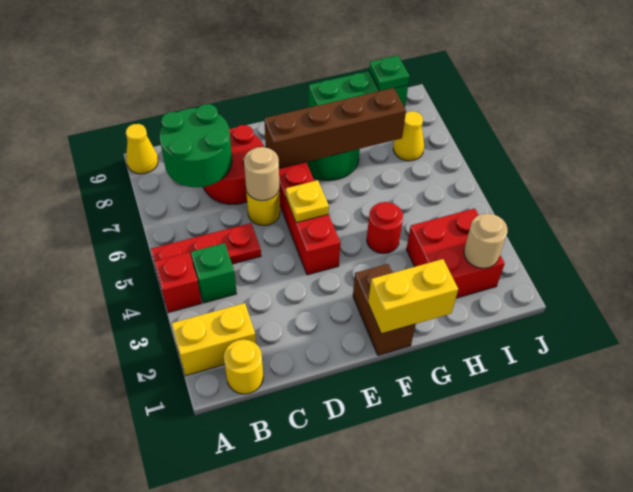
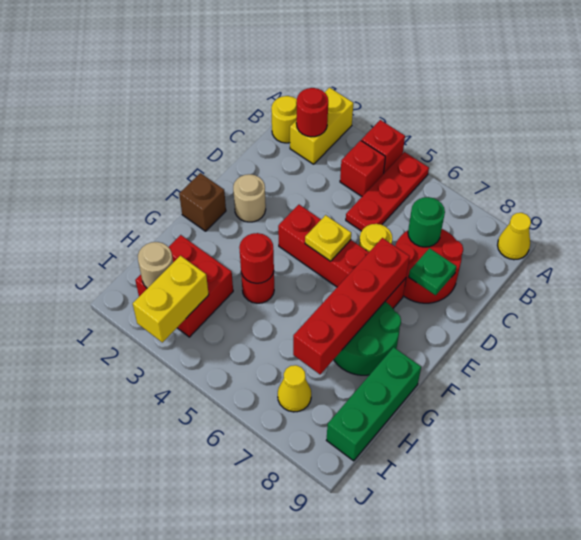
none -> red 1x1 round brick [296,88,328,137]
green 1x1 brick [191,243,237,303] -> red 1x1 brick [340,140,385,196]
green 2x2 round brick [159,104,232,187] -> green 1x1 round brick [408,197,445,247]
tan 1x1 round brick [244,147,279,201] -> tan 1x1 round brick moved to [233,174,266,222]
brown 1x4 brick [264,88,406,168] -> red 1x4 brick [293,238,410,374]
brown 1x2 brick [353,264,416,355] -> brown 1x1 brick [179,173,226,231]
yellow 1x2 brick [368,259,458,334] -> yellow 1x2 brick moved to [133,256,209,342]
none -> red 1x1 round brick [239,233,274,283]
green 1x1 plate [369,55,409,91] -> green 1x1 plate moved to [409,248,457,295]

